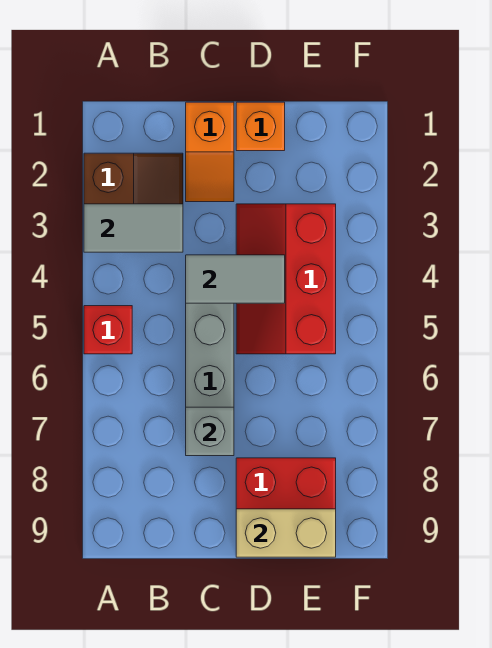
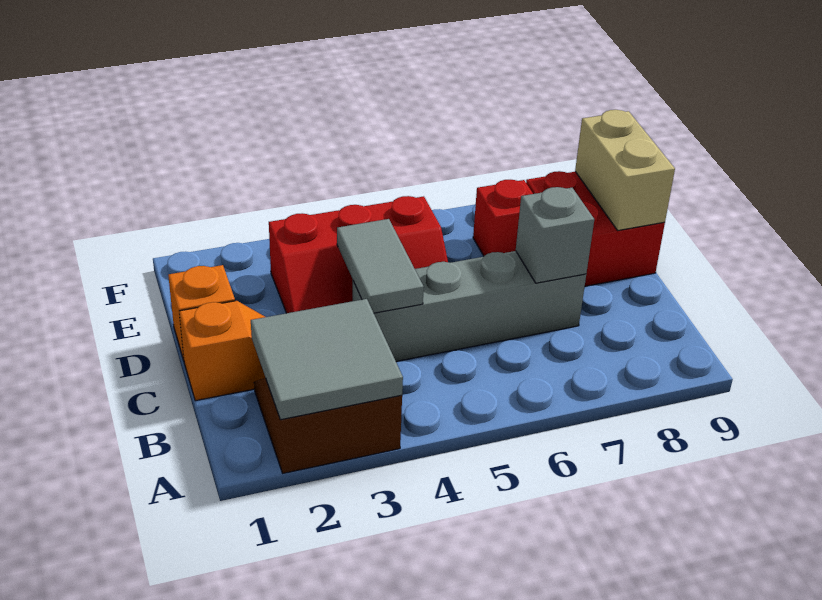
grey 1x2 tile [84,204,183,252] -> grey 2x2 tile [251,299,403,420]
red 1x1 brick [84,306,132,354] -> red 1x1 brick moved to [473,180,533,256]

